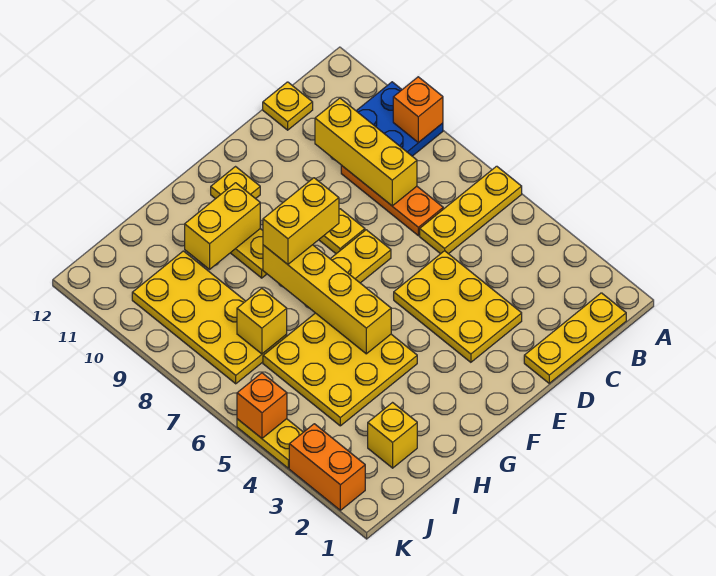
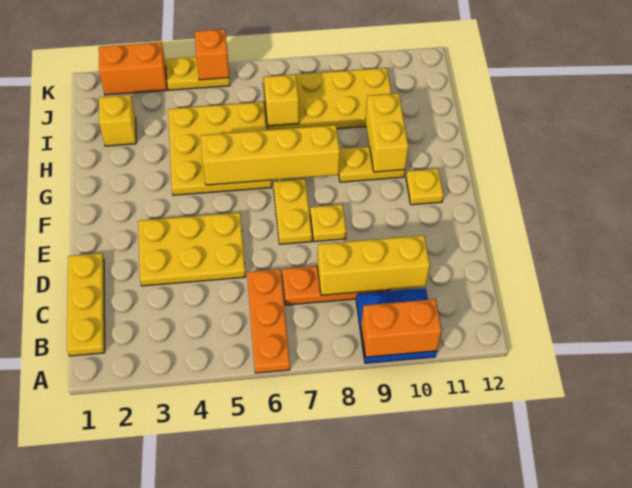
yellow 1x3 plate [420,166,522,254] -> orange 1x3 plate [247,269,290,373]
orange 1x1 brick [393,77,443,143] -> orange 1x2 brick [361,299,442,357]
yellow 1x1 plate [263,82,313,130] -> none
yellow 1x2 brick [263,178,339,264] -> none

